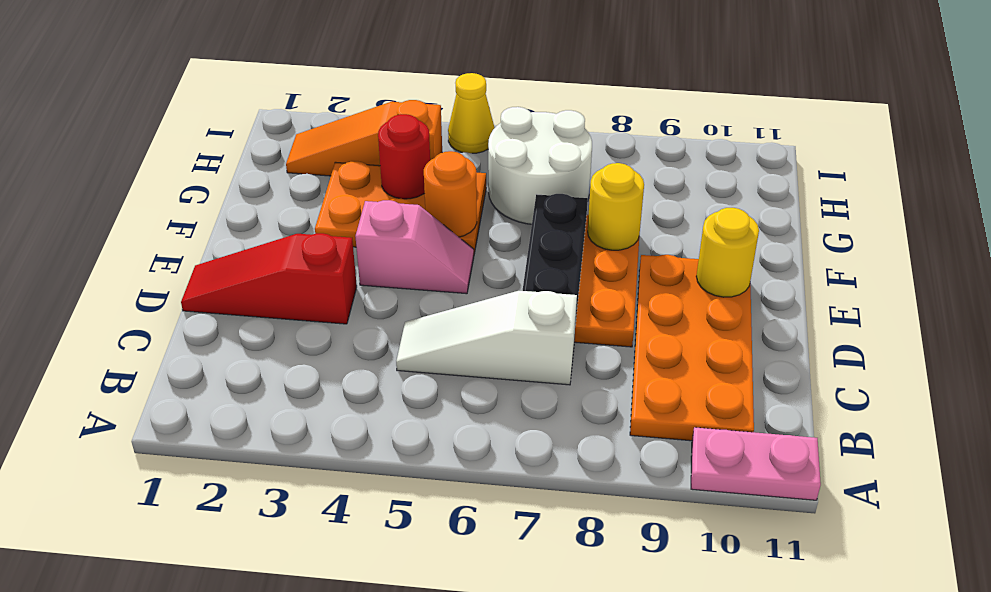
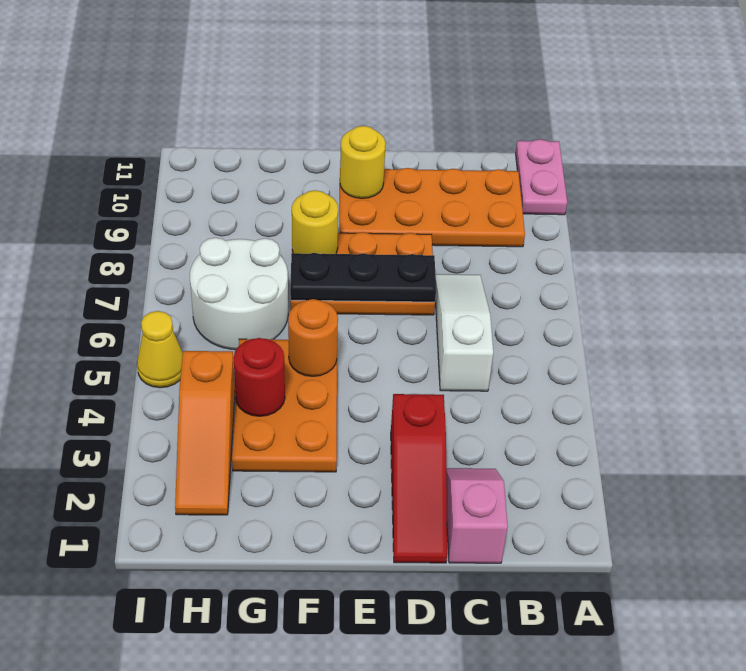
white 1x3 slope [396,291,577,385] -> white 1x3 slope turned to [435,274,493,391]
pink 1x2 slope [355,200,474,294] -> pink 1x2 slope moved to [446,468,508,563]

